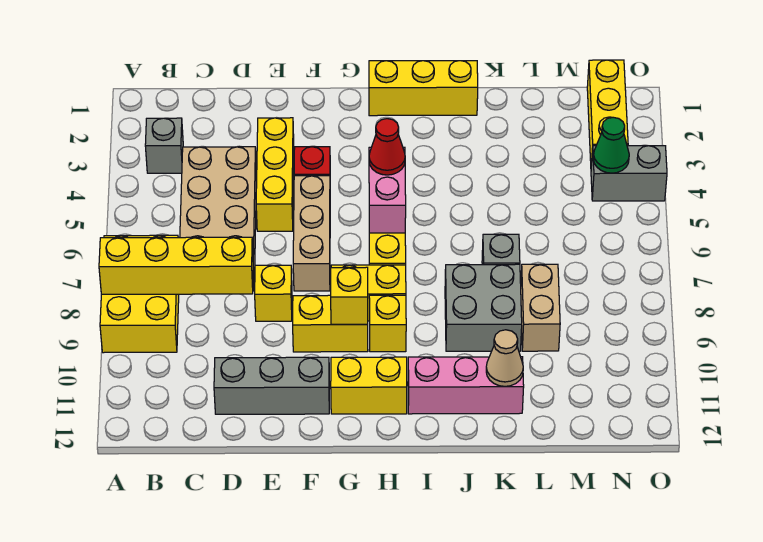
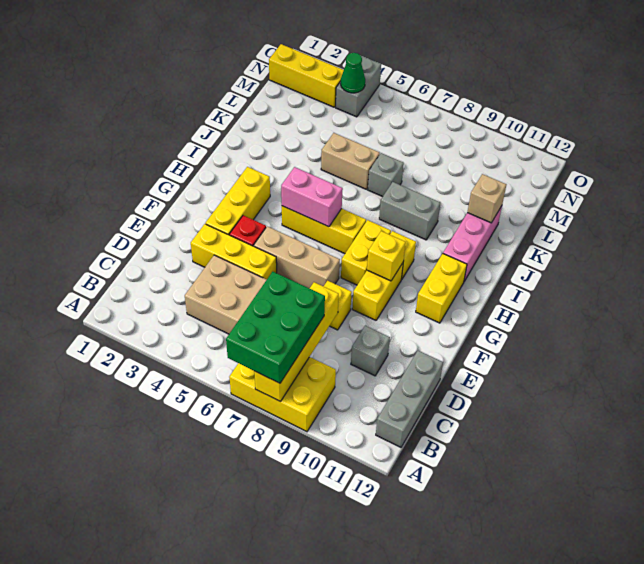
none -> green 2x3 brick [226,272,325,383]
grey 1x1 brick [145,118,183,173] -> grey 1x1 brick moved to [351,326,390,376]
grey 1x3 brick [214,357,330,414] -> grey 1x3 brick moved to [376,351,443,447]
yellow 1x3 brick [369,61,478,116] -> yellow 1x3 brick moved to [205,167,270,235]
red 1x1 cone [369,119,405,175] -> none
grey 2x2 brick [445,264,522,351] -> grey 1x2 brick [379,182,440,240]
tan 1x1 cone [486,330,523,386] -> tan 1x1 brick [467,174,506,223]
tan 1x2 brick [521,264,560,351] -> tan 1x2 brick moved to [321,133,380,189]

